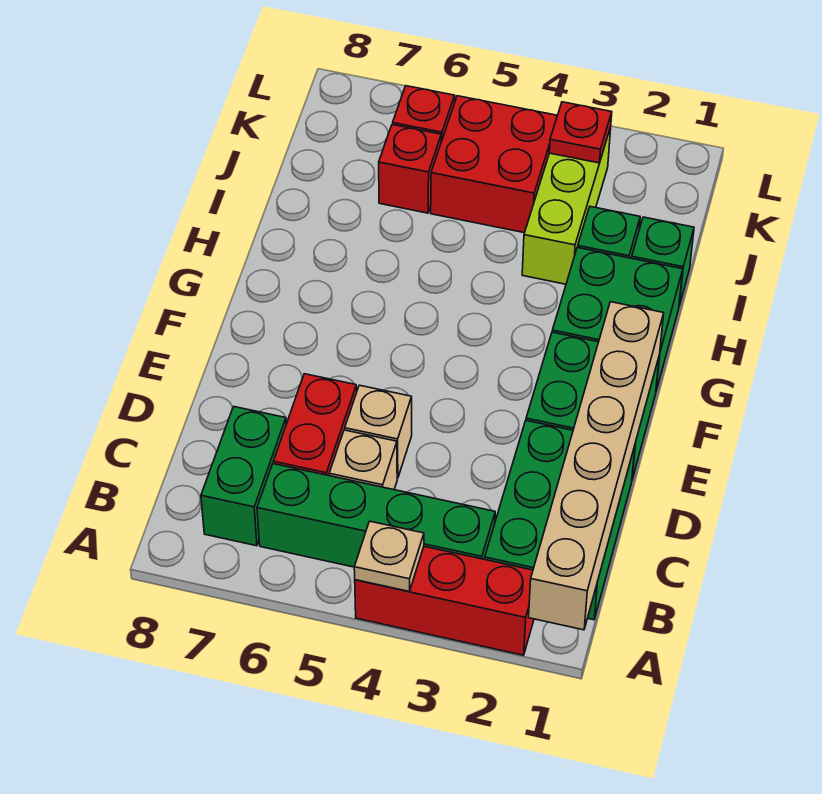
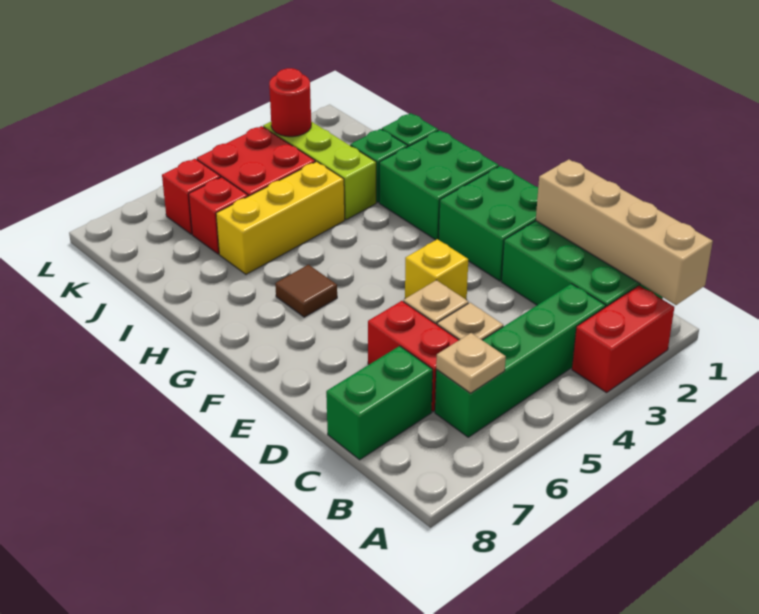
tan 1x6 brick [529,302,664,630] -> tan 1x4 brick [536,160,713,305]
red 1x3 brick [355,546,534,655] -> red 1x2 brick [572,286,674,393]
tan 1x1 plate [354,521,424,591] -> tan 1x1 plate moved to [436,333,506,393]
green 1x2 brick [201,407,286,546] -> green 1x2 brick turned to [326,346,433,460]
none -> yellow 1x1 brick [405,239,468,300]
none -> brown 1x1 tile [275,265,337,317]
none -> yellow 1x3 brick [216,161,345,274]
red 1x1 plate [549,102,612,163] -> red 1x1 round brick [269,68,311,137]

